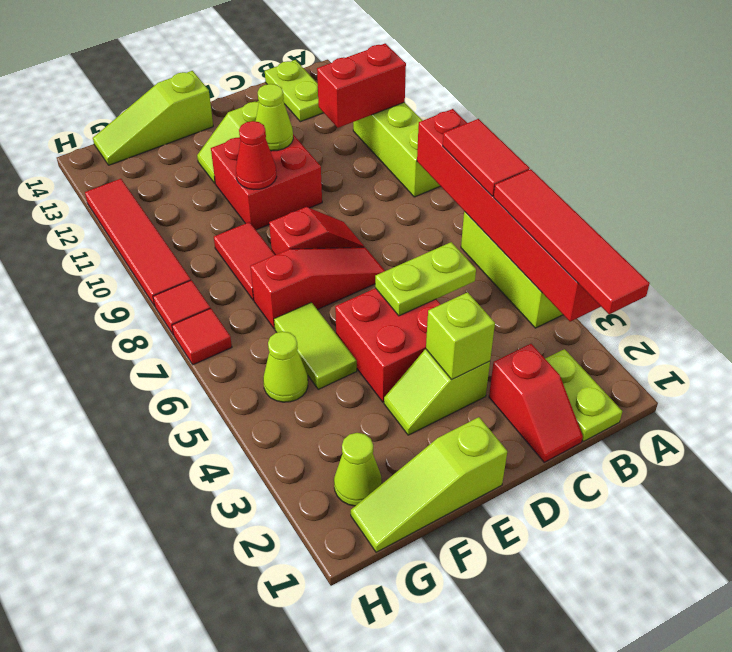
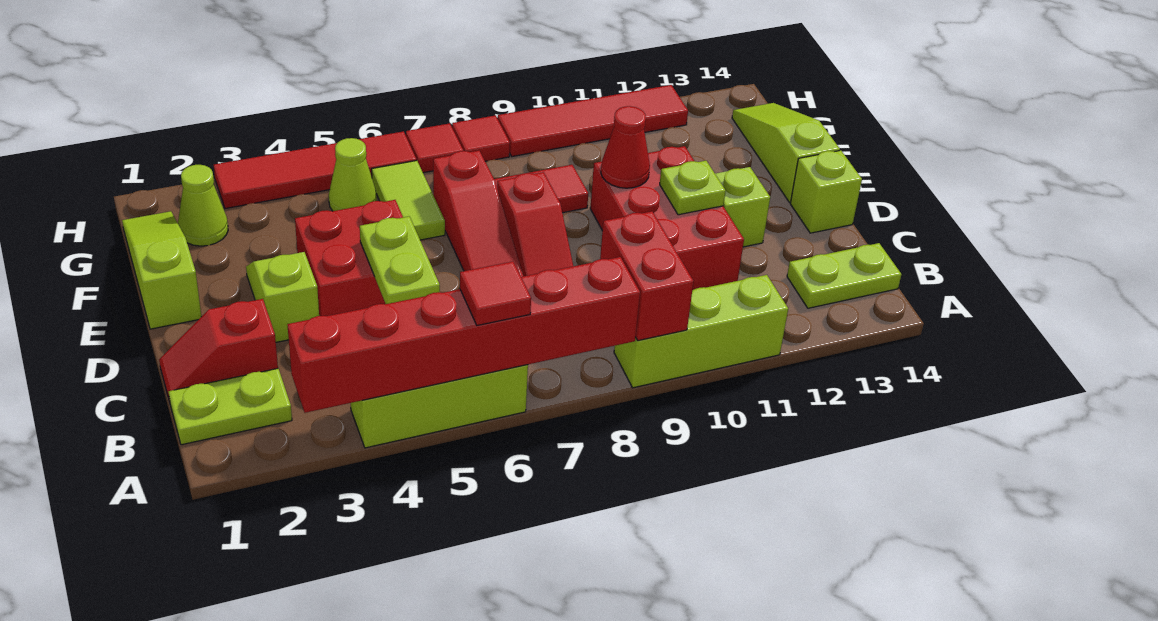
red 1x4 tile [494,169,650,314] -> red 1x4 tile moved to [214,131,417,209]
red 1x2 tile [443,119,530,196] -> red 1x1 tile [460,262,531,325]
red 1x2 brick [317,43,406,128] -> red 1x2 brick moved to [600,211,694,341]
lime 1x1 brick [426,292,495,379] -> lime 1x1 brick moved to [790,150,862,233]
red 2x2 brick [211,135,322,230] -> red 2x3 brick [590,146,744,290]
lime 1x1 cone [256,84,293,151] -> lime 1x1 plate [660,161,726,215]
lime 1x2 tile [274,302,357,389] -> lime 1x2 tile turned to [372,161,445,240]

